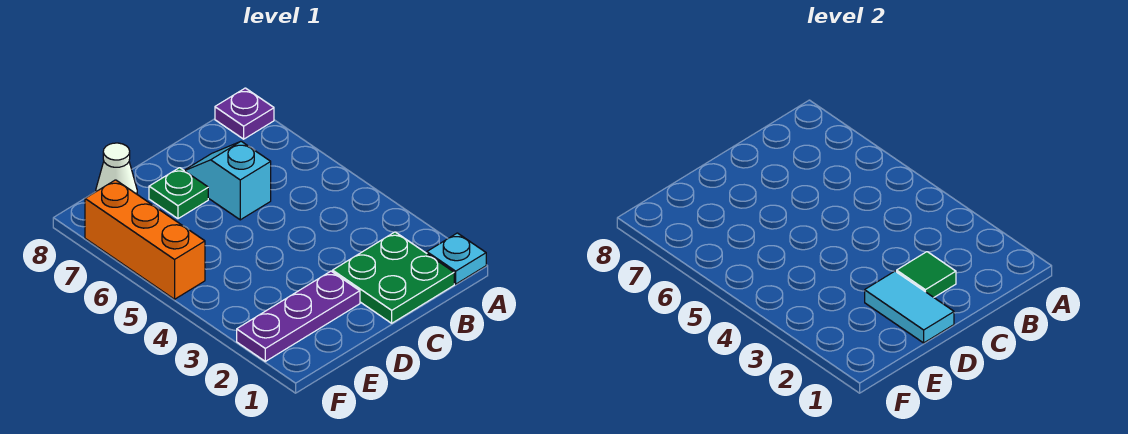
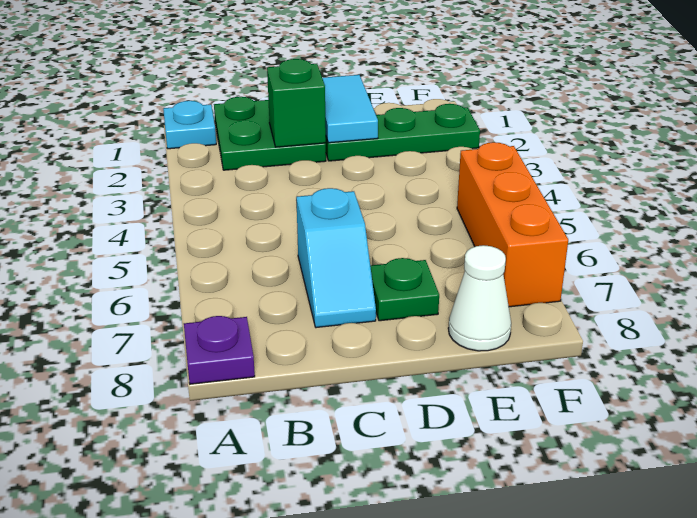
green 1x1 tile [897,252,956,297] -> green 1x1 brick [267,59,326,147]
purple 1x3 plate [237,271,360,361] -> green 1x3 plate [326,104,480,161]

